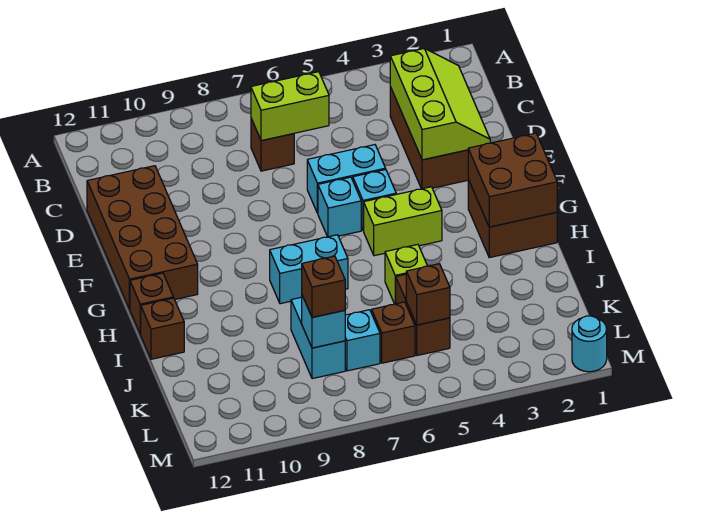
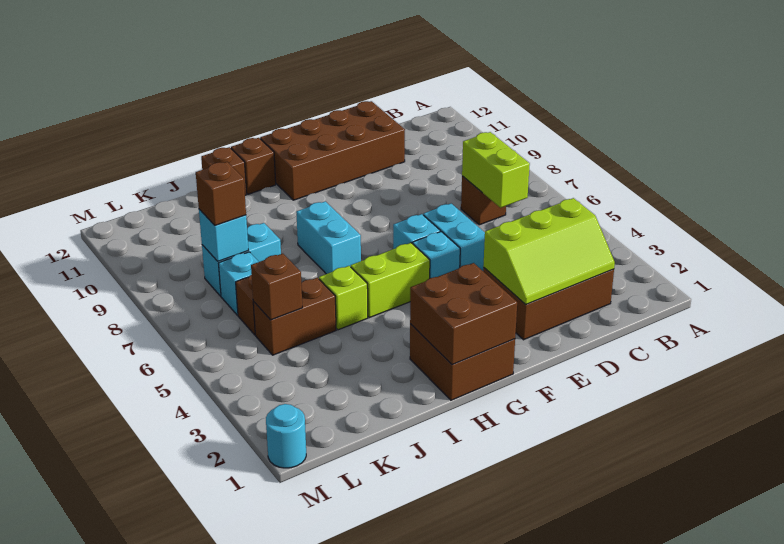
lime 1x2 brick [364,187,442,256] -> lime 1x2 brick turned to [351,243,430,318]

